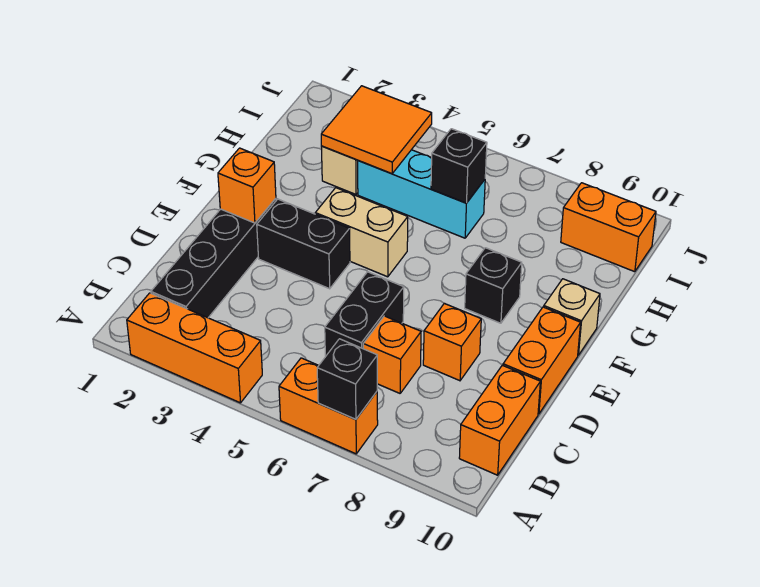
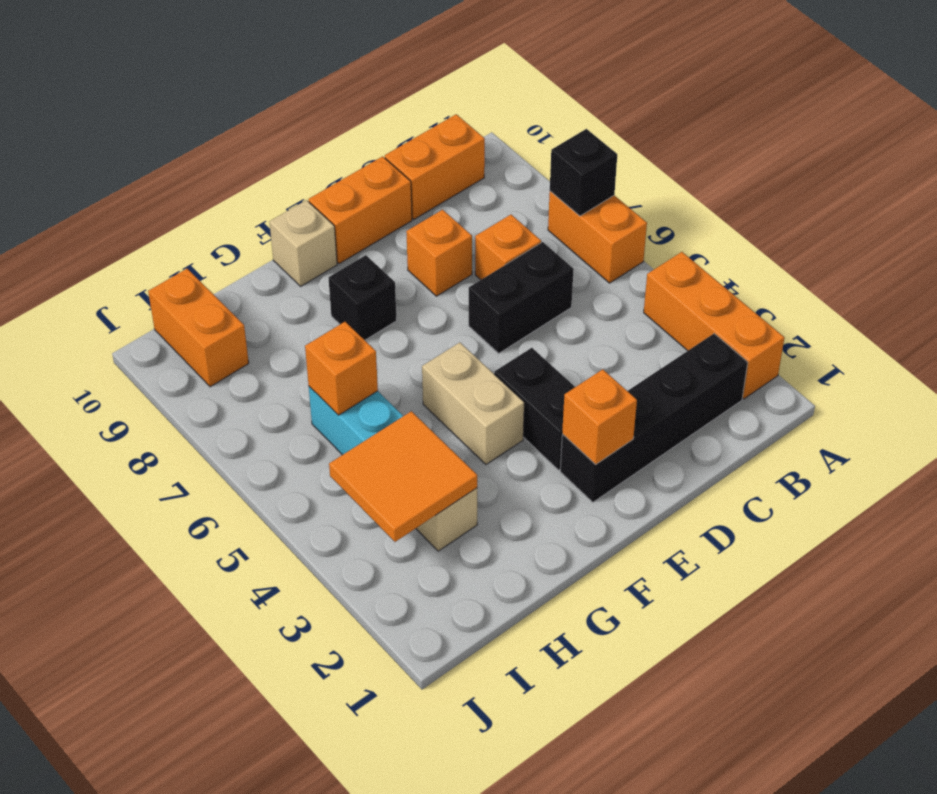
black 1x1 brick [431,129,487,203] -> orange 1x1 brick [305,322,378,415]

